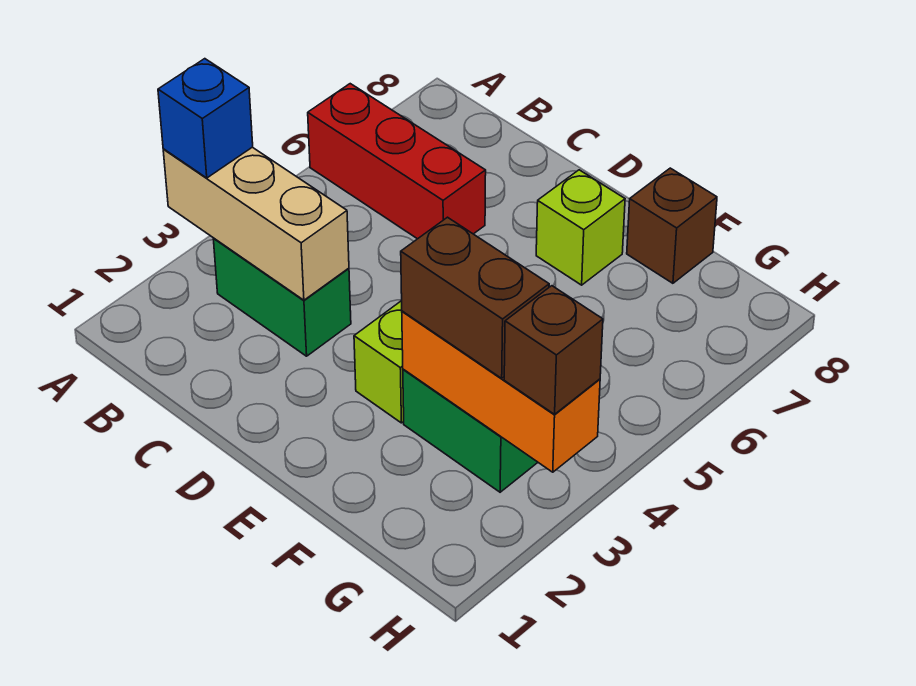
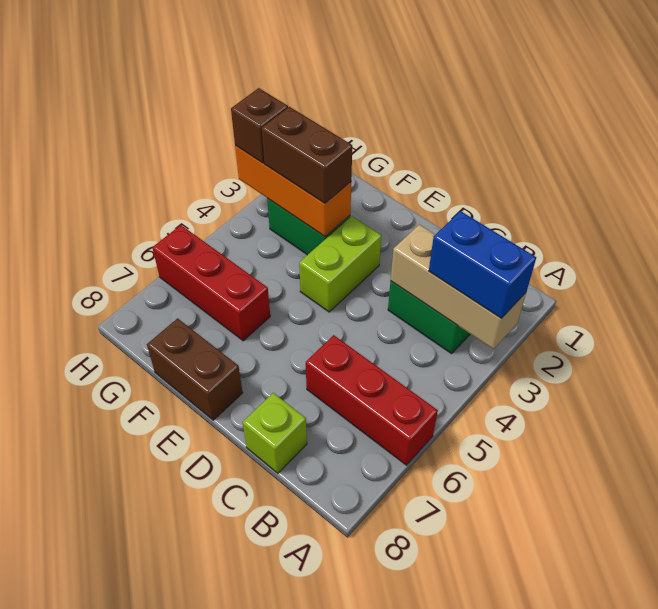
blue 1x1 brick [158,59,253,178] -> blue 1x2 brick [429,211,536,319]
lime 1x1 brick [536,170,625,285] -> lime 1x1 brick moved to [243,393,307,473]
none -> red 1x3 brick [152,225,270,341]
brown 1x1 brick [627,168,717,283] -> brown 1x2 brick [147,318,243,420]

